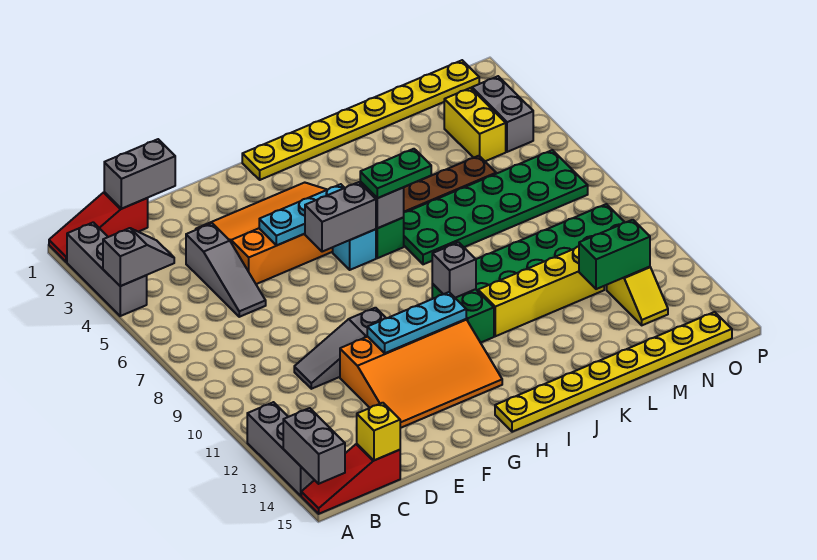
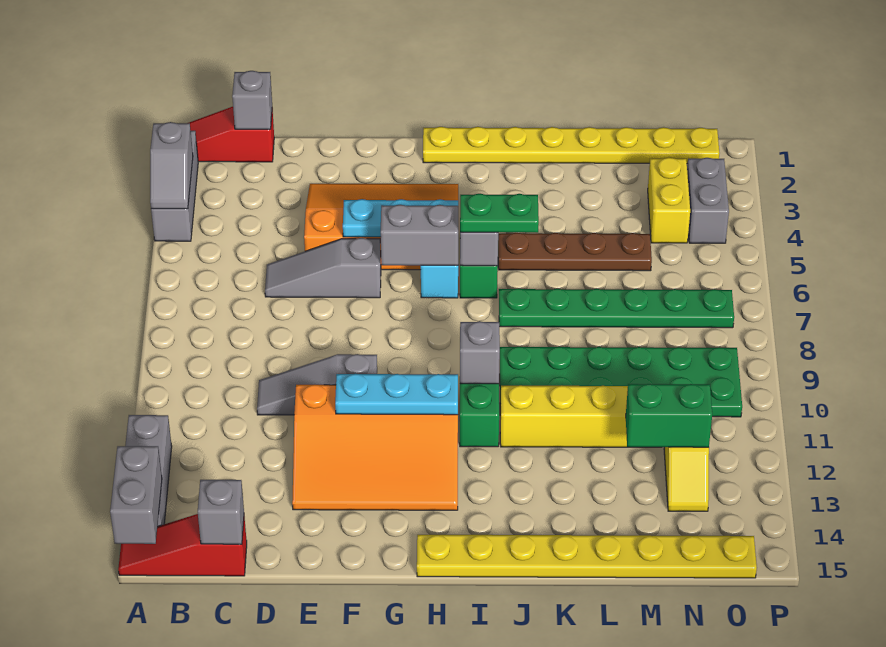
grey 1x2 slope [103,228,174,286] -> grey 1x2 slope turned to [150,122,193,209]
grey 1x2 brick [104,139,175,209] -> grey 1x1 brick [232,71,272,129]
yellow 1x1 brick [357,403,400,460] -> grey 1x1 brick [198,480,244,544]
grey 1x3 slope [186,223,266,317] -> grey 1x3 slope turned to [265,238,381,298]
green 2x6 plate [403,150,588,264] -> green 1x6 plate [499,288,734,328]

